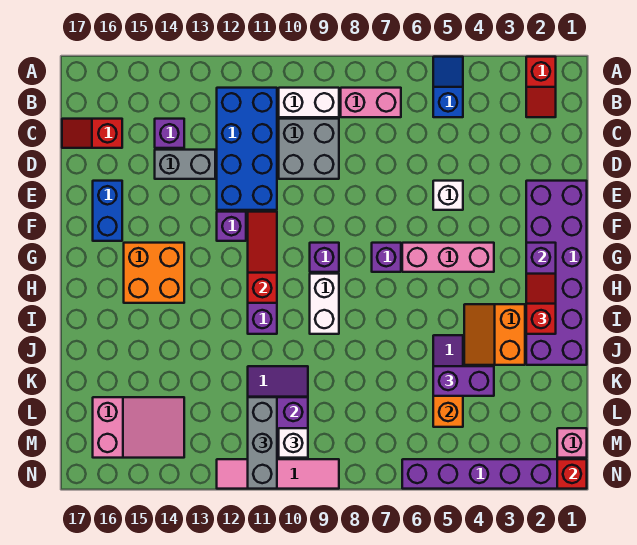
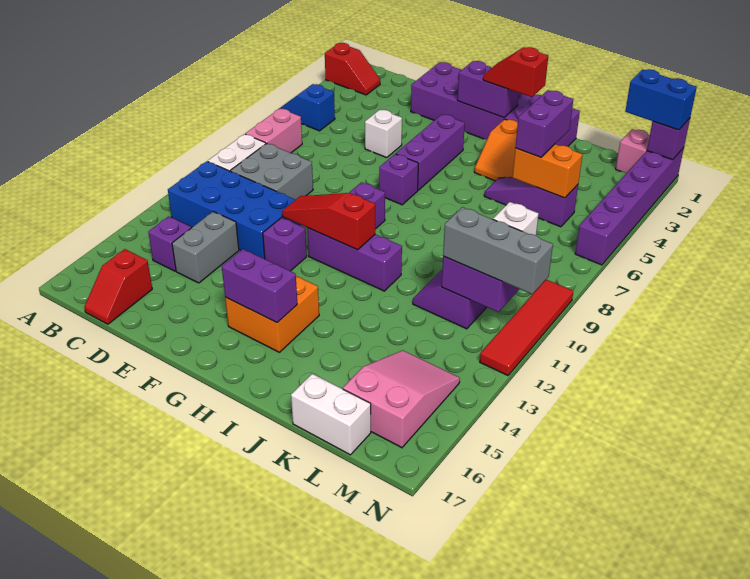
blue 1x2 brick [93,181,122,241] -> blue 1x2 brick moved to [625,69,697,130]
pink 1x3 brick [402,243,494,272] -> purple 1x3 brick [396,114,465,190]
none -> purple 1x2 brick [222,249,297,323]
white 1x2 brick [310,274,339,334] -> white 1x2 brick moved to [291,374,371,455]
red 1x1 brick [557,459,587,489] -> purple 1x1 brick [647,118,690,160]
pink 1x4 tile [217,459,339,489] -> red 1x4 tile [480,280,573,375]

